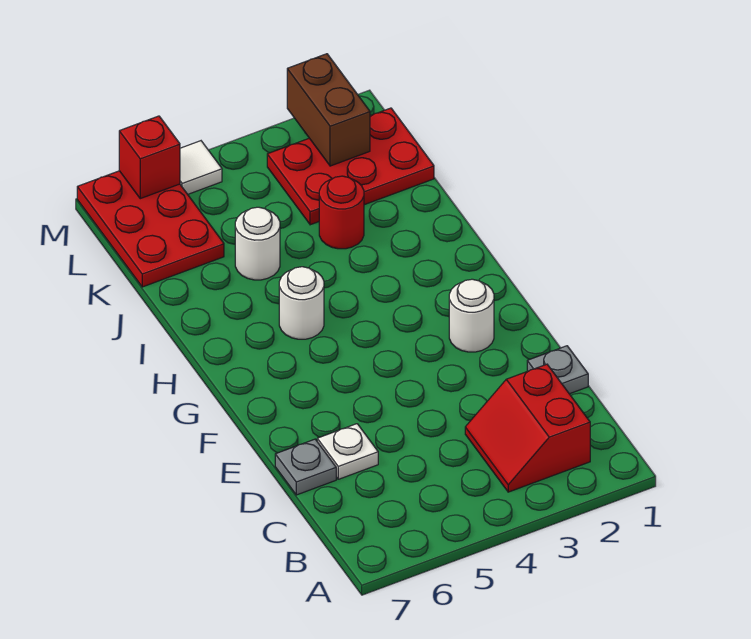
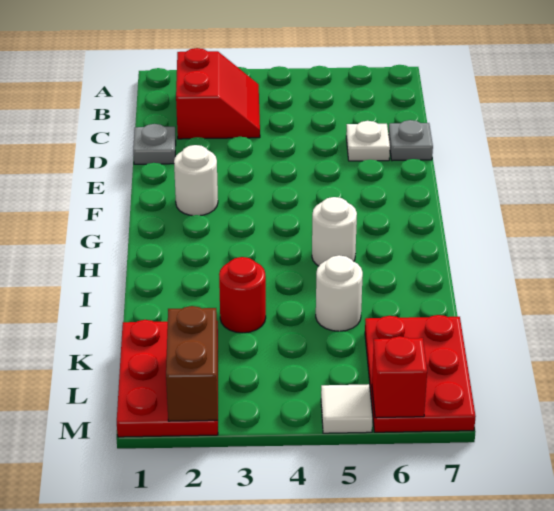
red 2x3 plate [267,108,434,225] -> red 2x3 plate turned to [117,320,218,437]

